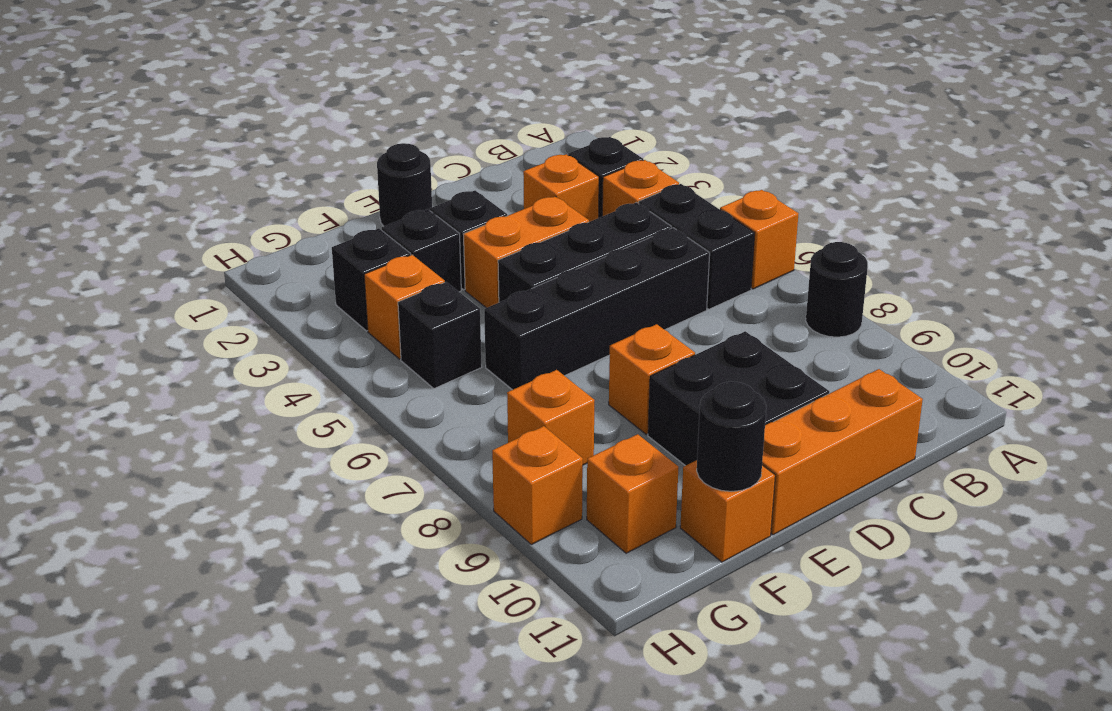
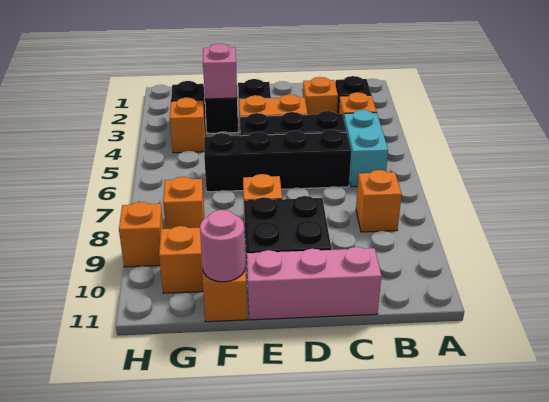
orange 1x1 brick [720,190,799,289] -> orange 1x1 brick moved to [356,170,402,232]
black 1x1 round brick [806,242,868,337] -> none
black 1x2 brick [639,184,755,309] -> cyan 1x2 brick [344,110,388,187]
orange 1x3 brick [762,369,923,535] -> pink 1x3 brick [247,247,381,320]
black 1x1 round brick [377,143,432,226] -> none
none -> pink 1x1 brick [203,44,237,99]
black 1x1 round brick [697,382,766,491] -> pink 1x1 round brick [200,210,245,282]
black 1x1 brick [398,282,482,389] -> none

